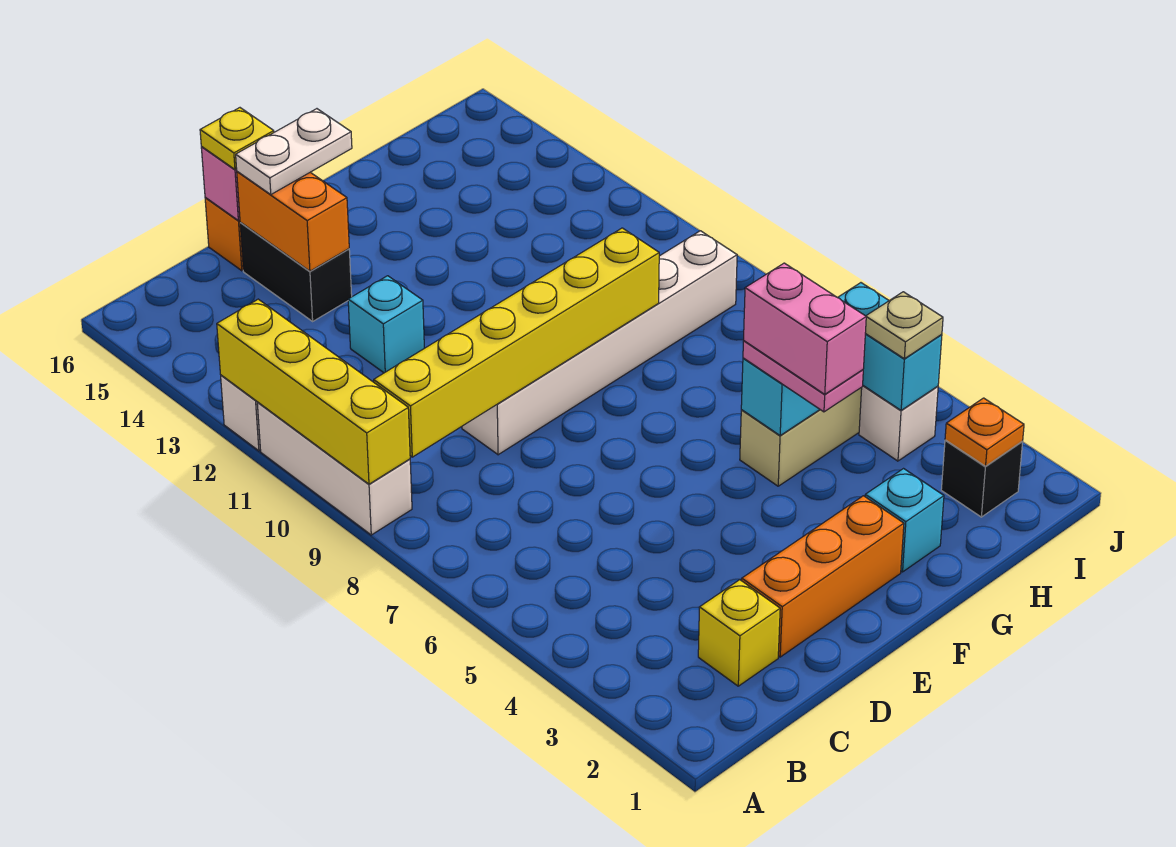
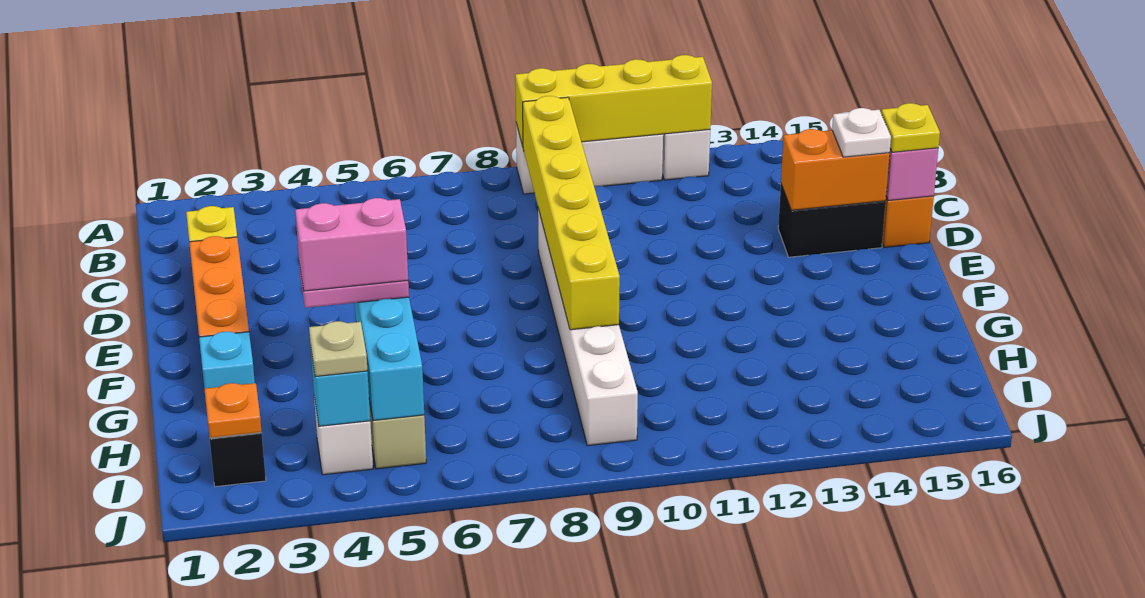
cyan 1x1 brick [348,276,424,373] -> none
white 1x2 plate [236,109,352,194] -> white 1x1 plate [832,108,891,157]

